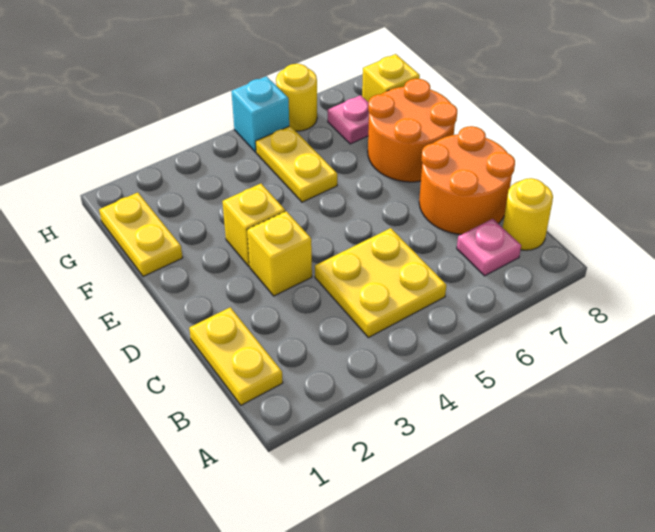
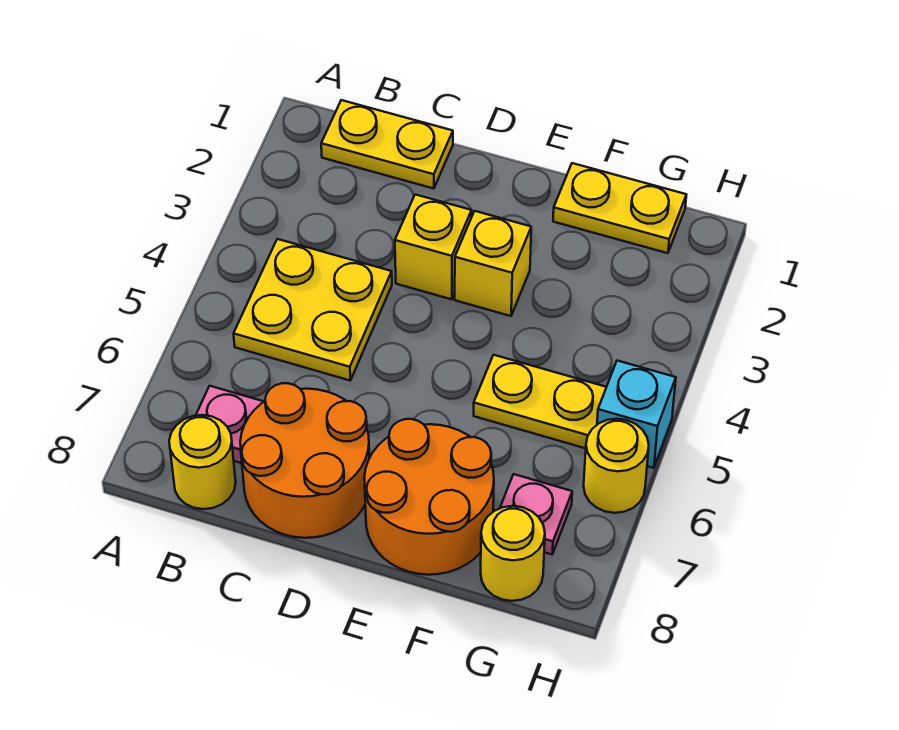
yellow 1x1 brick [362,54,420,102] -> yellow 1x1 round brick [481,506,545,601]

